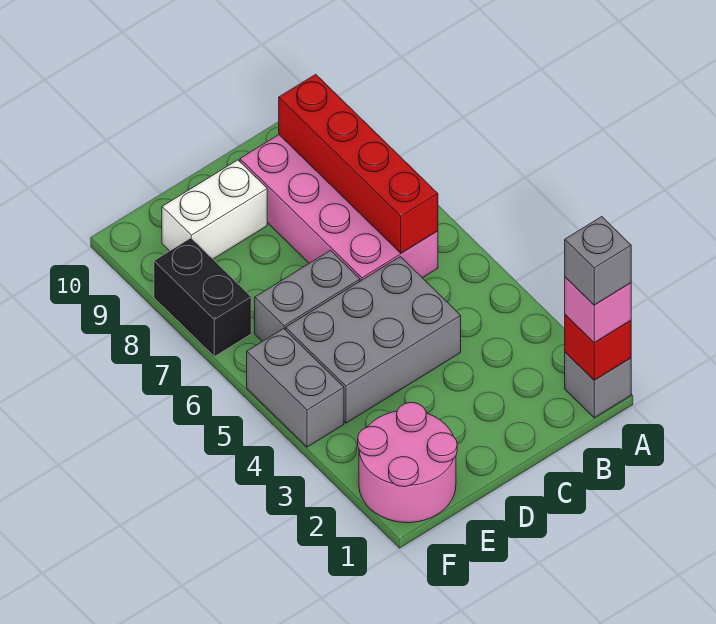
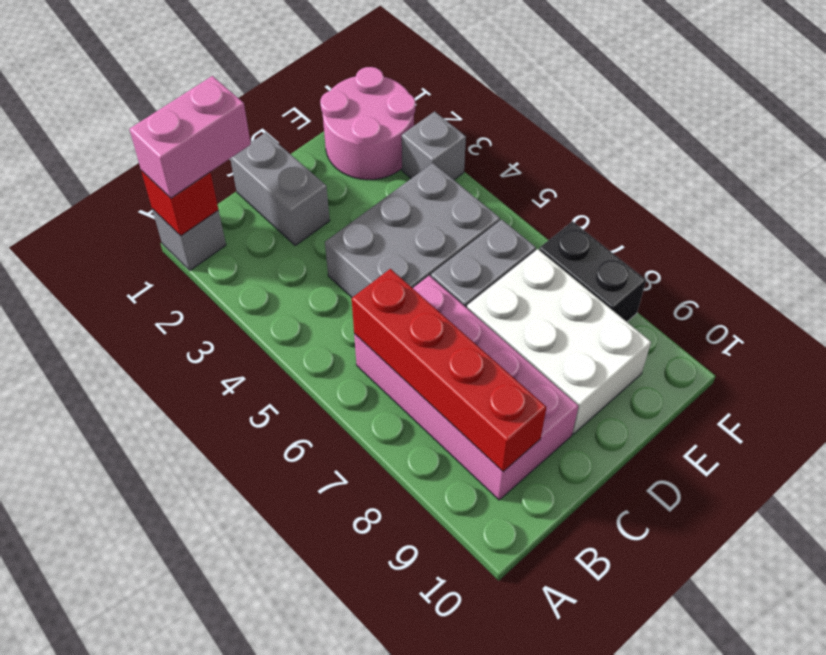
pink 1x1 brick [565,277,631,343] -> pink 1x2 brick [129,76,251,198]
grey 1x1 brick [565,217,631,305] -> grey 1x1 brick moved to [402,112,466,180]
white 1x2 brick [162,160,267,259] -> white 2x3 brick [467,249,651,434]
grey 1x2 brick [247,329,344,447] -> grey 1x2 brick moved to [230,133,330,245]

